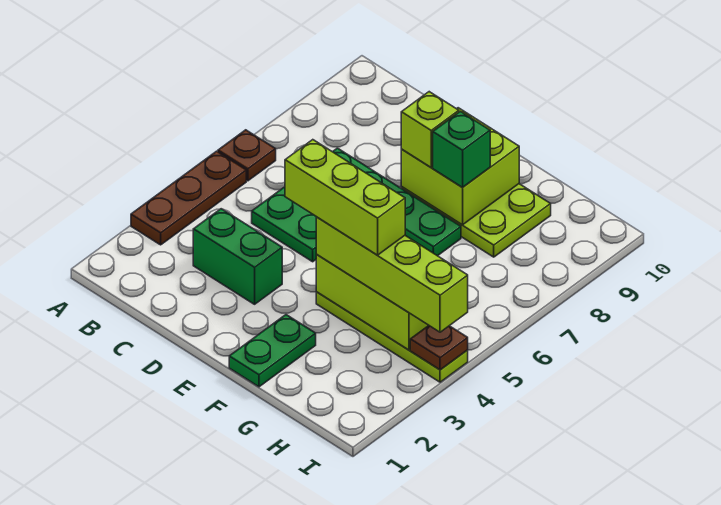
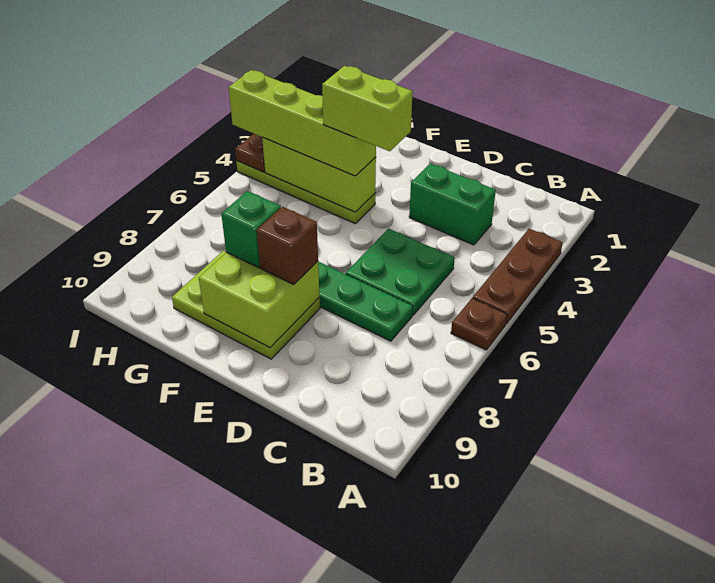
lime 1x3 brick [285,140,405,255] -> lime 1x2 brick [322,66,413,151]
lime 1x1 brick [401,92,459,167] -> brown 1x1 brick [257,207,318,285]
green 1x2 plate [229,315,316,387] -> none

